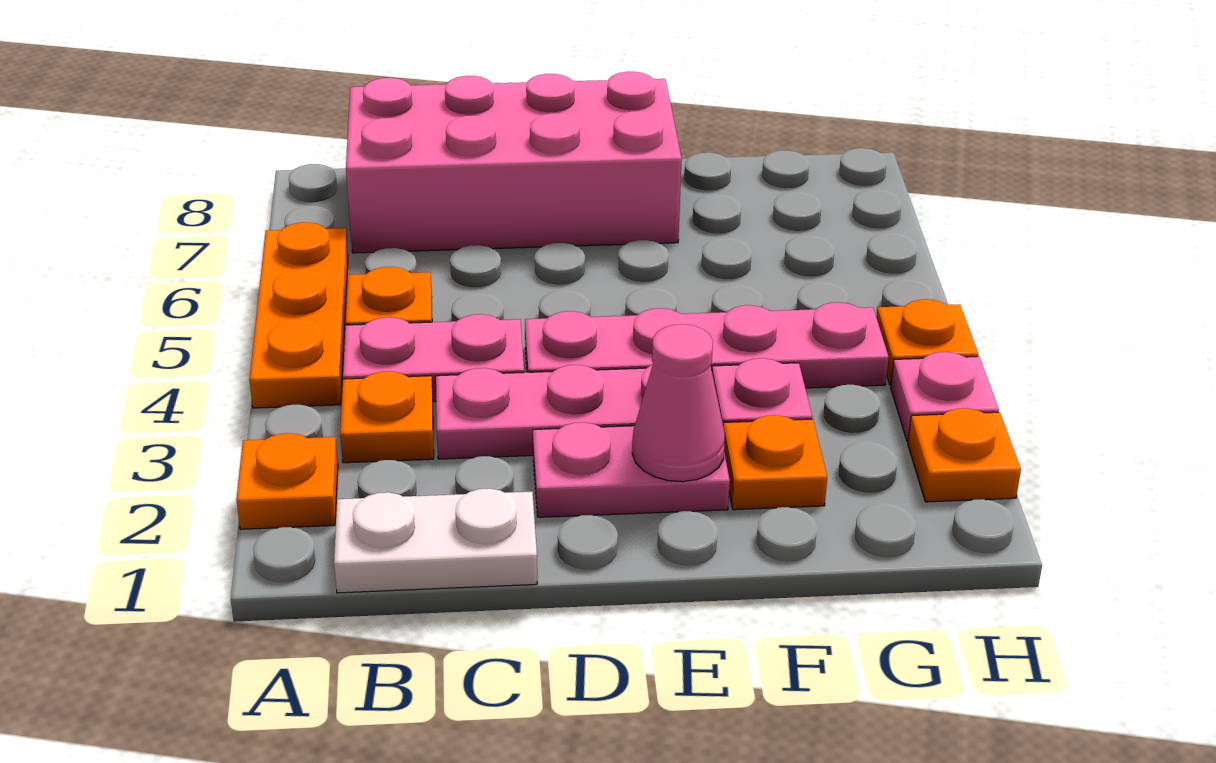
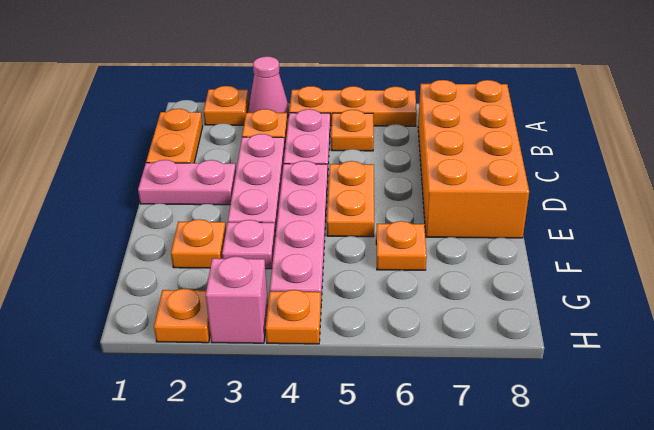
white 1x2 plate [334,489,537,593] -> orange 1x2 plate [146,109,203,163]
pink 2x4 brick [346,72,682,253] -> orange 2x4 brick [418,80,529,238]
pink 1x2 plate [533,422,730,517] -> pink 1x2 plate turned to [138,160,236,205]
none -> orange 1x2 plate [327,161,374,237]
pink 1x1 cone [632,324,725,482] -> pink 1x1 cone moved to [249,56,289,118]
none -> orange 1x1 plate [376,221,427,270]
pink 1x1 plate [891,352,999,441] -> pink 1x1 brick [206,256,268,343]

